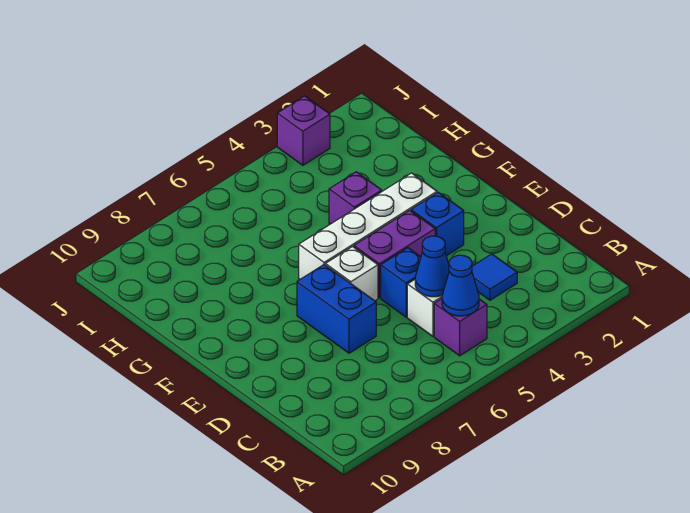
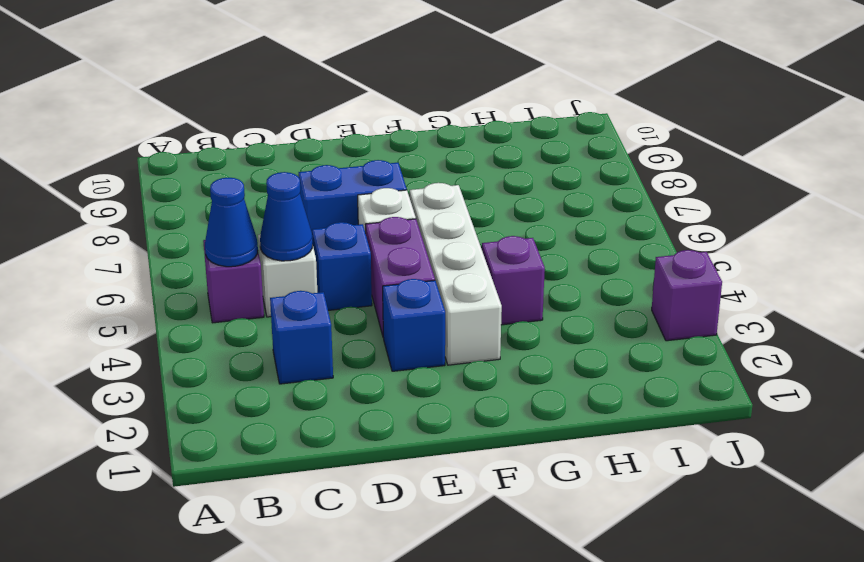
blue 1x1 tile [472,254,517,300] -> blue 1x1 brick [270,291,333,384]

